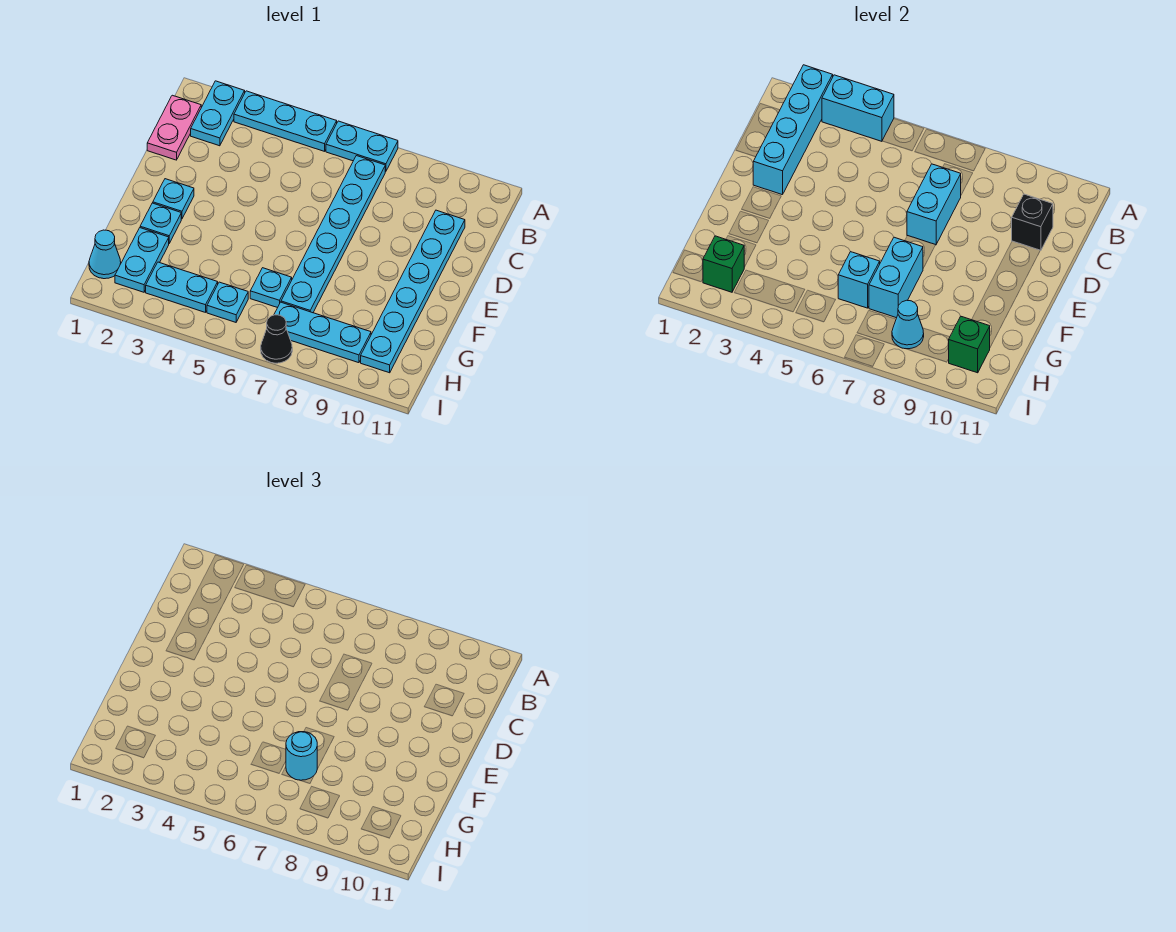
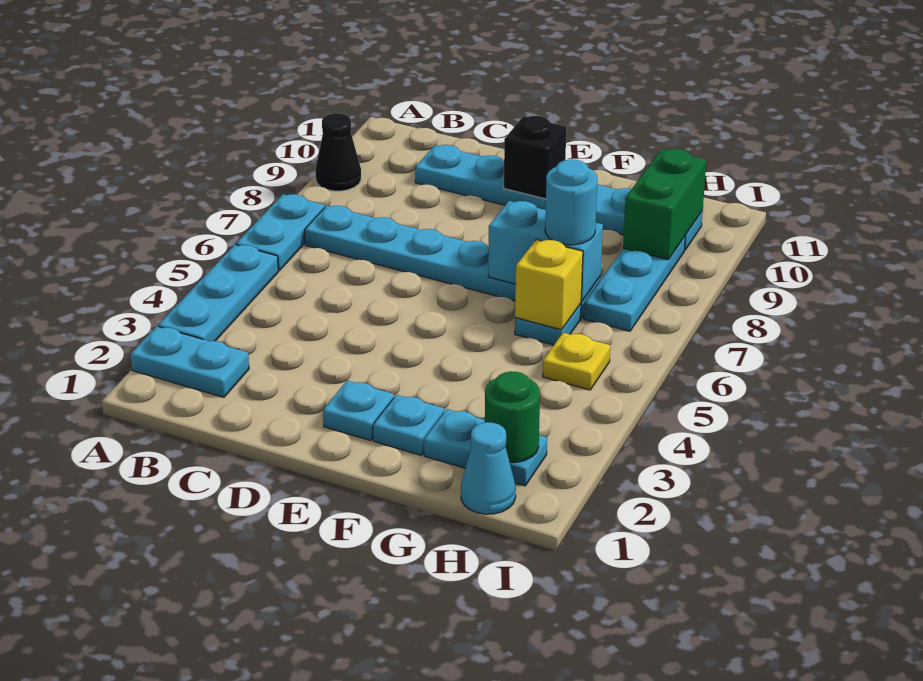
cyan 1x4 brick [753,65,833,195] -> none
cyan 1x2 brick [822,75,894,141] -> none
pink 1x2 plate [147,95,201,160] -> none
cyan 1x2 brick [907,164,961,245] -> none
black 1x1 brick [1012,194,1053,251] -> black 1x1 brick moved to [504,116,566,199]
cyan 1x1 brick [838,252,880,308] -> yellow 1x1 brick [515,239,583,330]
green 1x1 brick [703,236,744,292] -> green 1x1 round brick [485,371,540,462]
cyan 1x2 plate [146,262,218,312] -> none
cyan 1x1 plate [207,282,248,322] -> yellow 1x1 plate [543,333,610,390]
cyan 1x1 cone [892,300,924,349] -> none
green 1x1 brick [949,316,990,373] -> green 1x2 brick [623,149,706,260]
black 1x1 cone [261,315,292,363] -> black 1x1 cone moved to [316,113,361,191]

